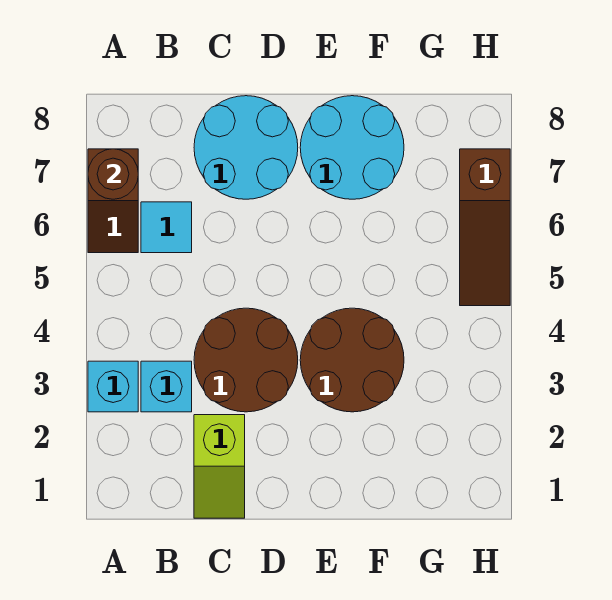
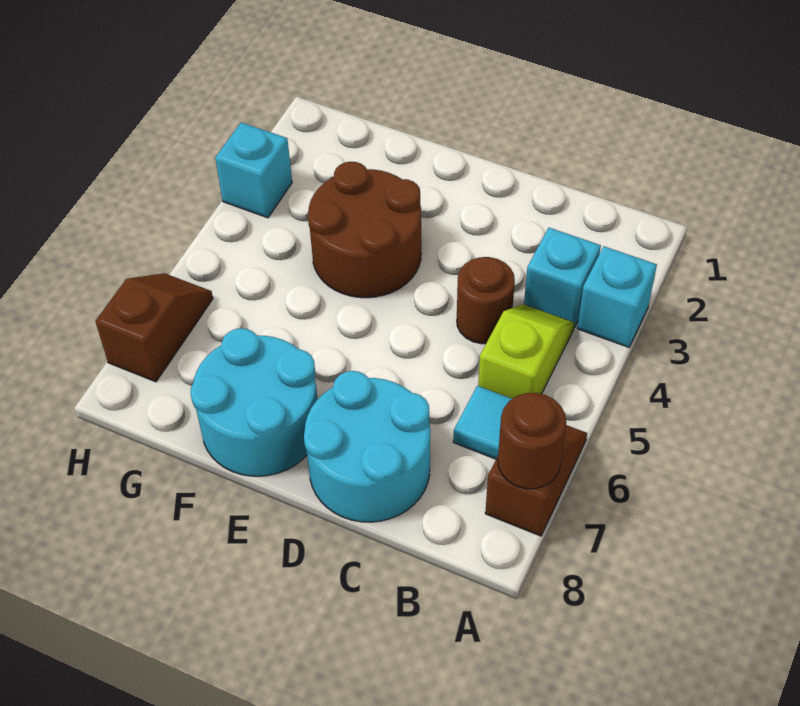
lime 1x2 slope [194,415,245,518] -> lime 1x2 slope moved to [478,304,575,399]
brown 2x2 round brick [194,308,298,412] -> brown 1x1 round brick [457,257,515,344]
none -> cyan 1x1 brick [215,122,292,218]
brown 1x3 slope [460,149,510,306] -> brown 1x2 slope [95,273,213,382]

